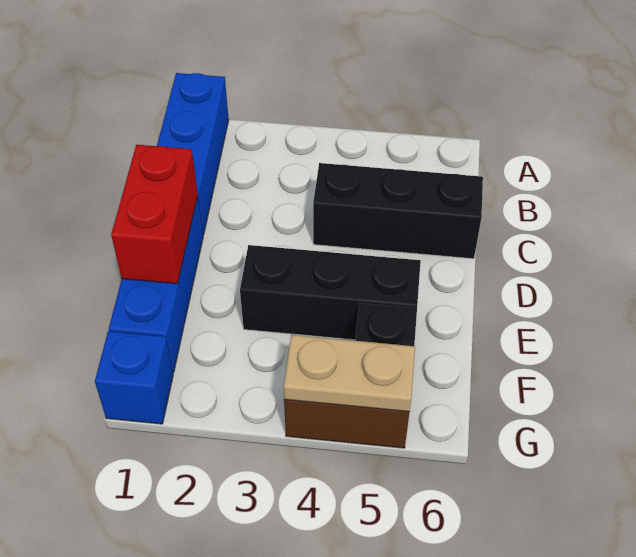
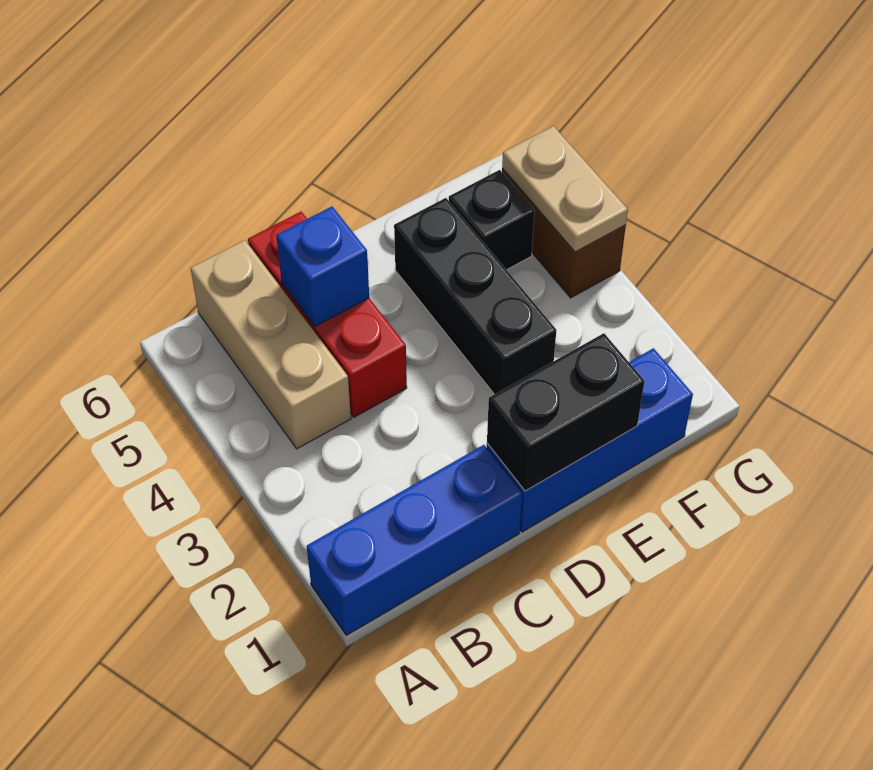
none -> tan 1x3 brick [191,240,351,449]
black 1x3 brick [313,163,483,259] -> red 1x3 brick [248,212,407,417]
red 1x2 brick [111,145,198,284] -> black 1x2 brick [487,333,644,491]
blue 1x1 brick [95,331,173,424] -> blue 1x1 brick moved to [276,207,369,326]

